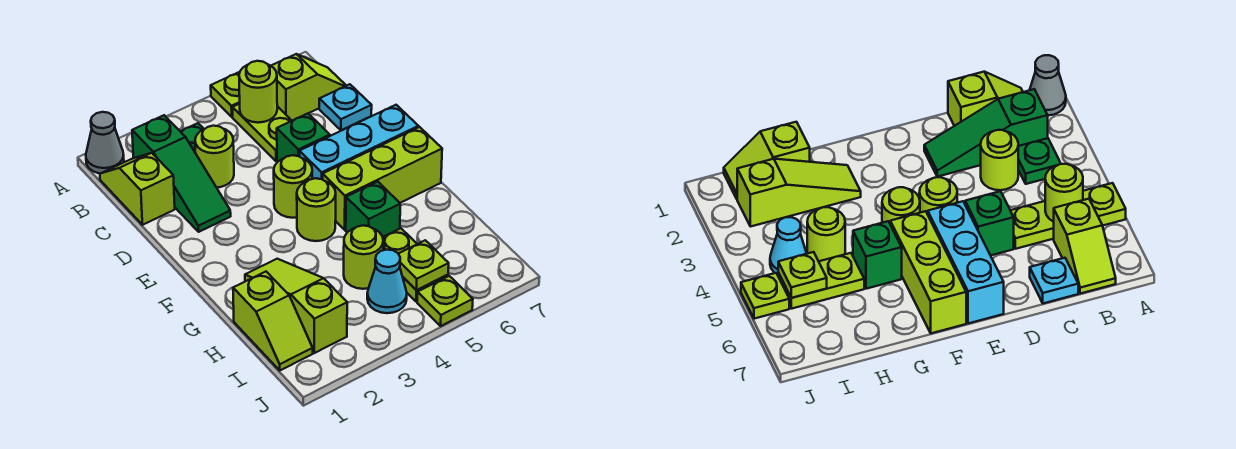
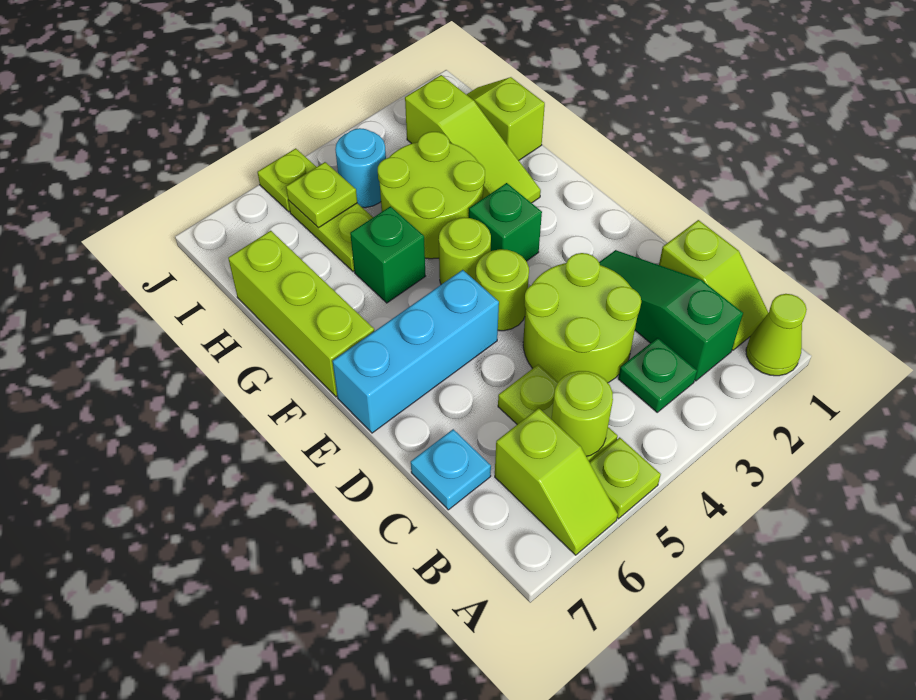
grey 1x1 cone [86,112,124,173] -> lime 1x1 cone [746,294,807,376]
lime 1x2 slope [271,54,346,121] -> lime 1x2 slope turned to [495,408,618,555]
lime 1x1 round brick [195,126,234,188] -> lime 2x2 round brick [523,253,641,383]
green 1x1 brick [277,114,330,162] -> green 1x1 brick moved to [469,183,542,261]
lime 1x3 brick [323,127,442,230] -> lime 1x3 brick turned to [228,231,374,397]
lime 1x1 round brick [344,225,383,289] -> lime 2x2 round brick [378,132,485,259]
cyan 1x1 cone [367,250,407,313] -> cyan 1x1 round brick [335,128,386,208]

